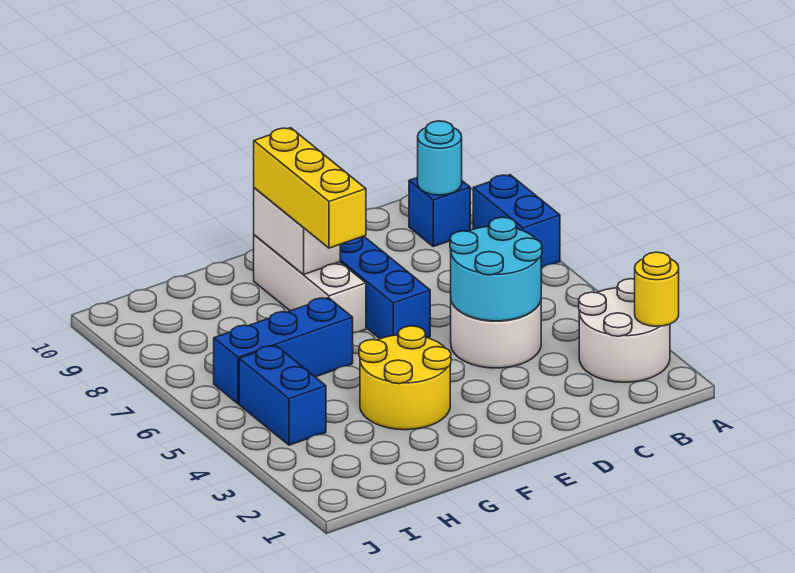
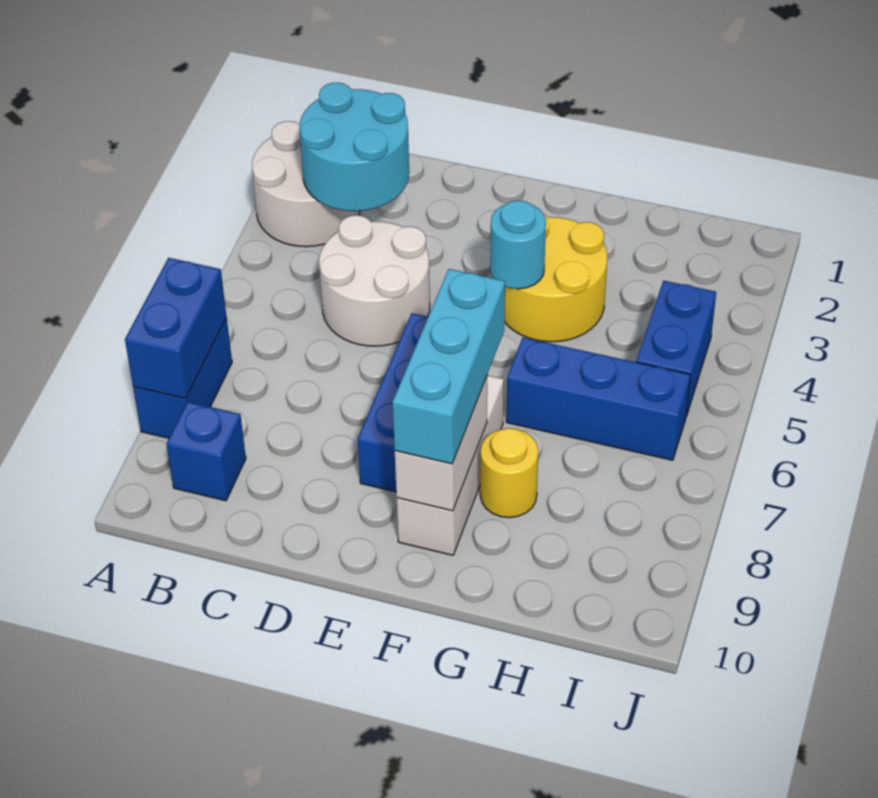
yellow 1x1 round brick [635,252,679,326] -> yellow 1x1 round brick moved to [480,428,538,518]
none -> blue 1x2 brick [125,258,227,398]
cyan 1x1 round brick [418,121,462,195] -> cyan 1x1 round brick moved to [490,200,546,289]
cyan 2x2 round brick [450,217,542,321] -> cyan 2x2 round brick moved to [299,83,409,211]
yellow 1x3 brick [254,128,366,248] -> cyan 1x3 brick [392,269,505,464]

